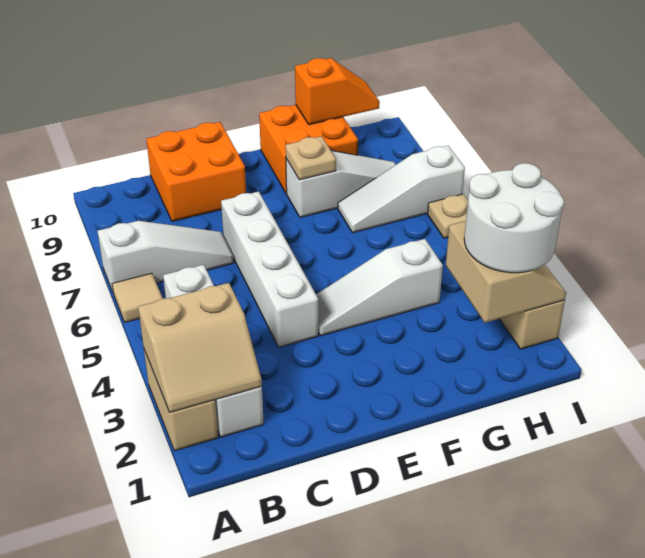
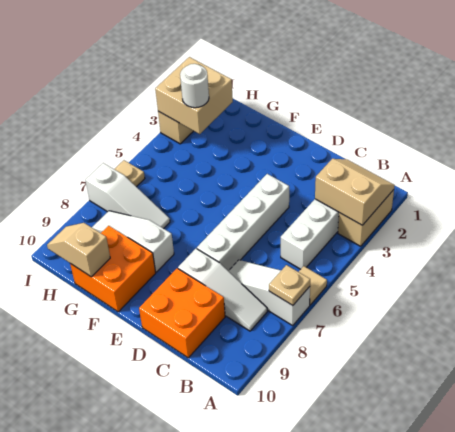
white 1x3 slope [316,239,443,336] -> white 1x3 slope moved to [178,249,267,331]
tan 1x1 plate [285,136,336,180] -> tan 1x1 plate moved to [269,265,310,305]
orange 1x2 slope [295,58,380,125] -> tan 1x2 slope [47,223,110,277]
tan 2x2 slope [446,221,566,323] -> tan 2x2 brick [155,57,233,134]
white 2x2 round brick [464,163,564,273] -> white 1x1 round brick [180,64,209,108]

